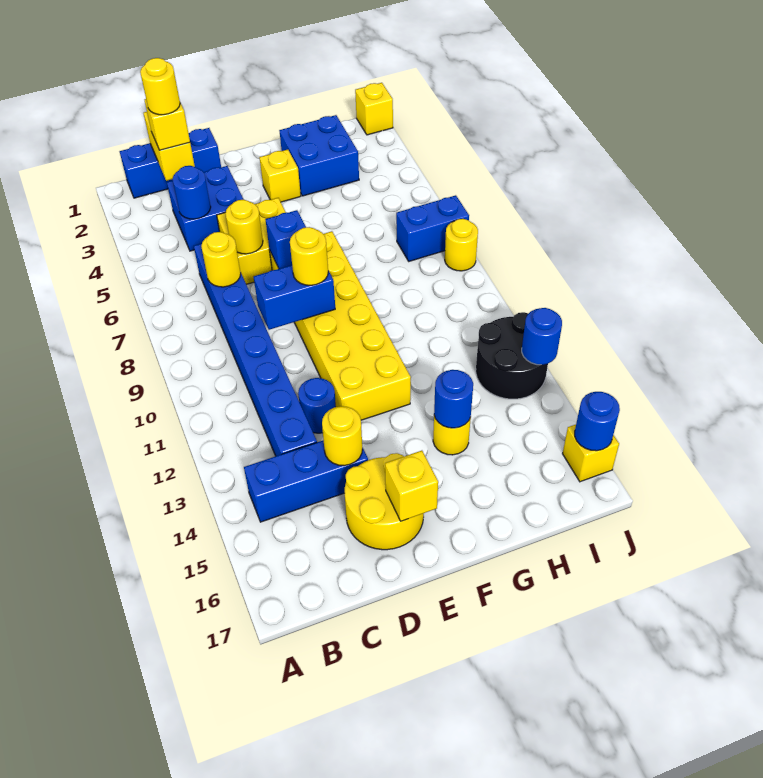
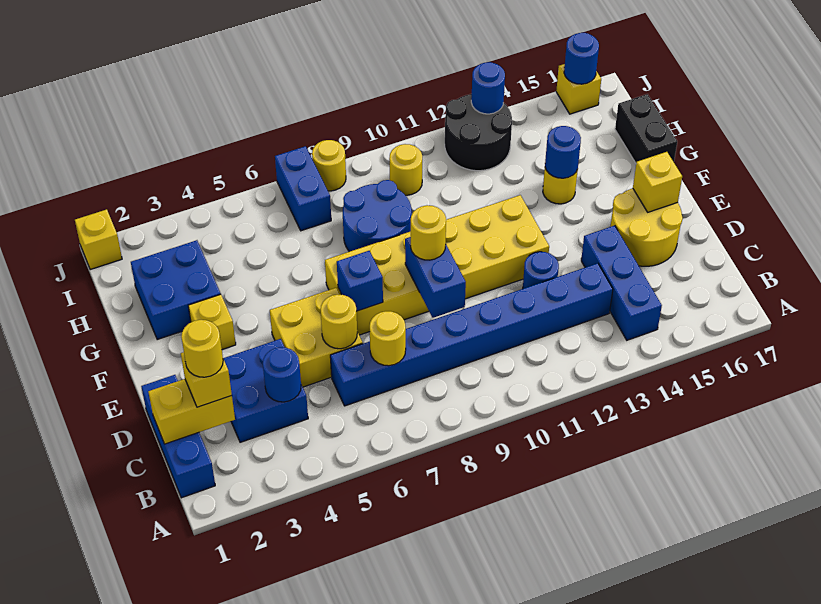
yellow 1x1 round brick [322,406,362,466] -> yellow 1x1 round brick moved to [389,144,422,195]
none -> blue 2x2 round brick [343,180,412,252]
none -> black 1x2 brick [615,94,677,163]

